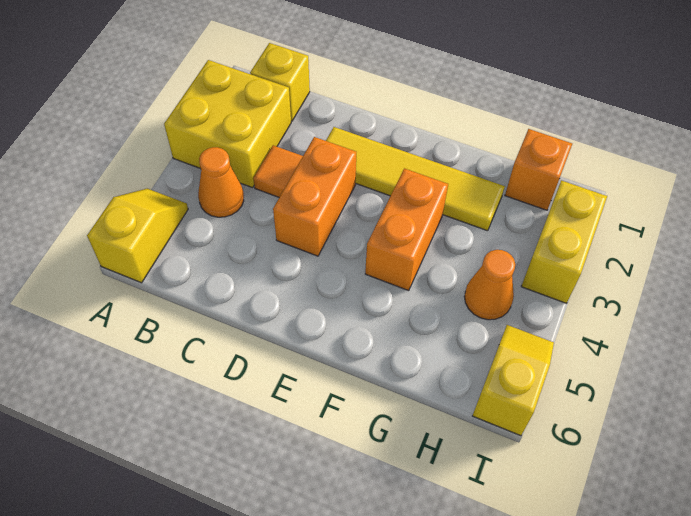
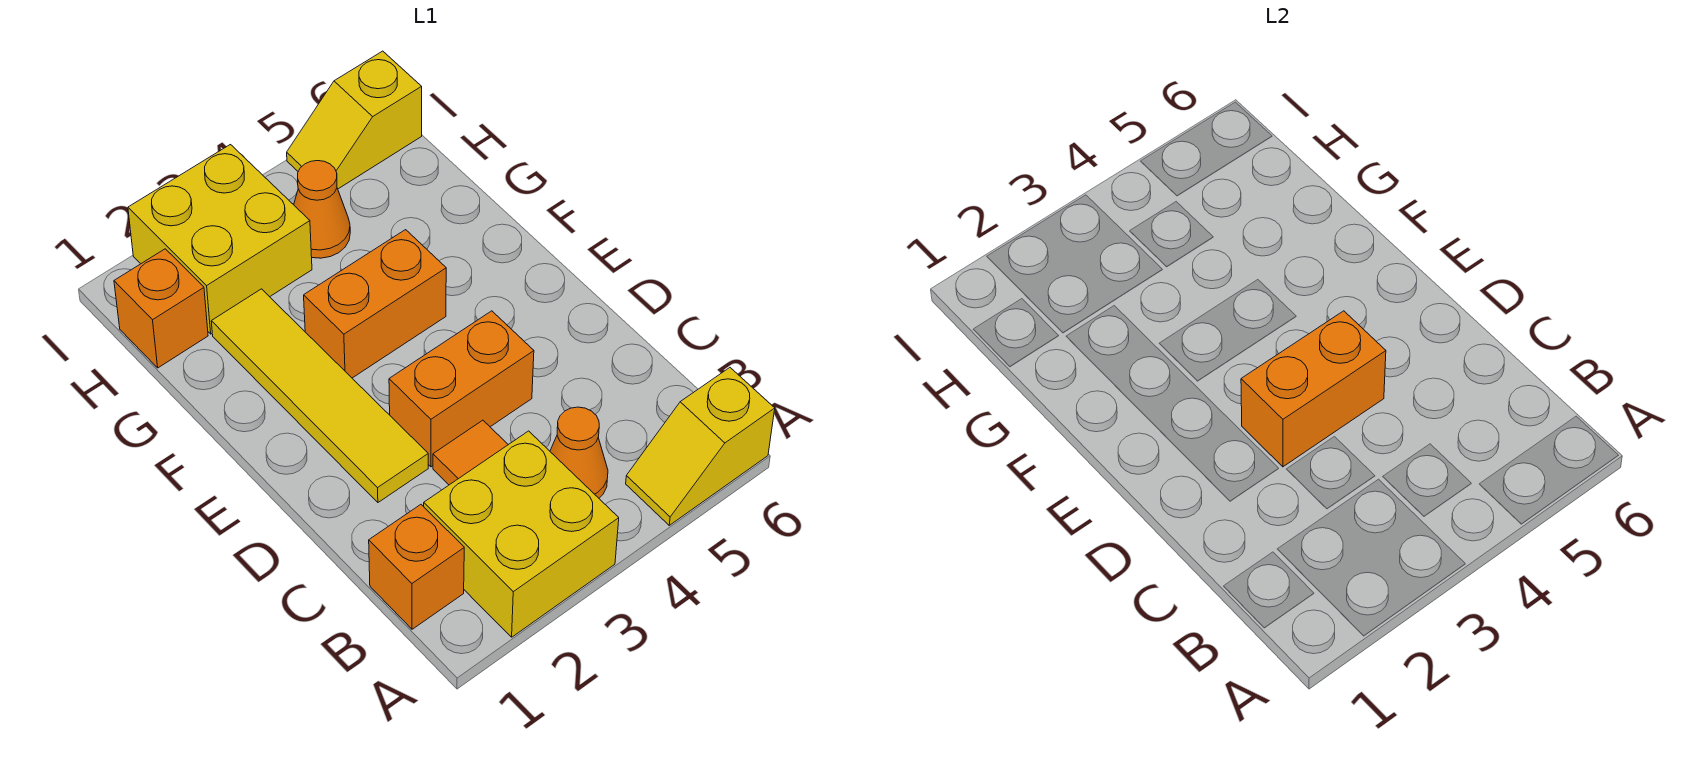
yellow 1x1 brick [250,43,310,121] -> orange 1x1 brick [369,505,464,629]
none -> orange 1x2 brick [1241,311,1386,467]
yellow 1x2 brick [521,181,607,303] -> yellow 2x2 brick [128,145,312,334]

